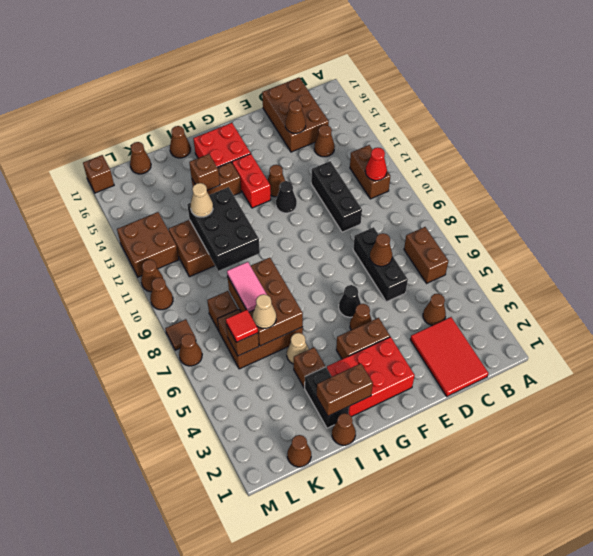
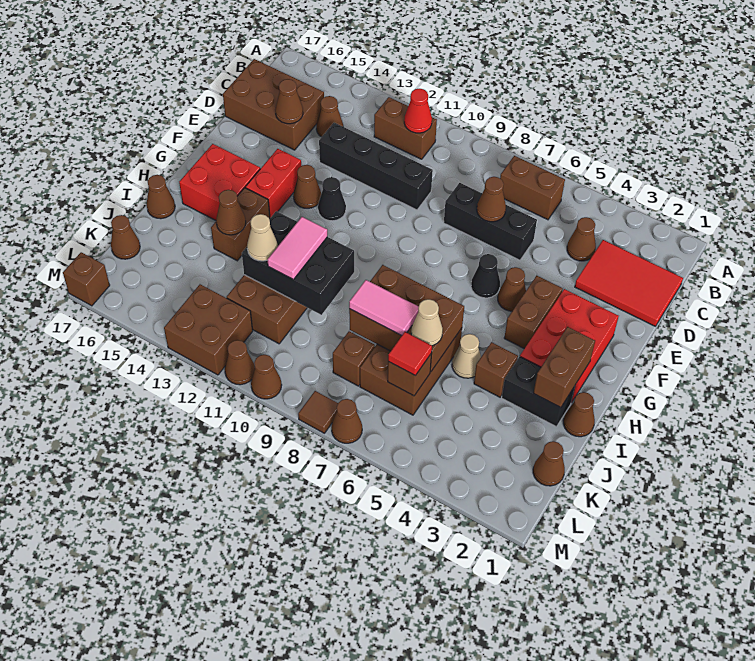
black 1x3 brick [311,161,362,232] -> black 1x4 brick [319,123,433,210]
red 1x2 brick [232,154,271,208] -> red 1x2 brick turned to [245,149,301,218]
none -> pink 1x2 tile [268,217,327,280]
brown 1x1 brick [189,154,220,190] -> brown 1x1 cone [216,190,246,235]

